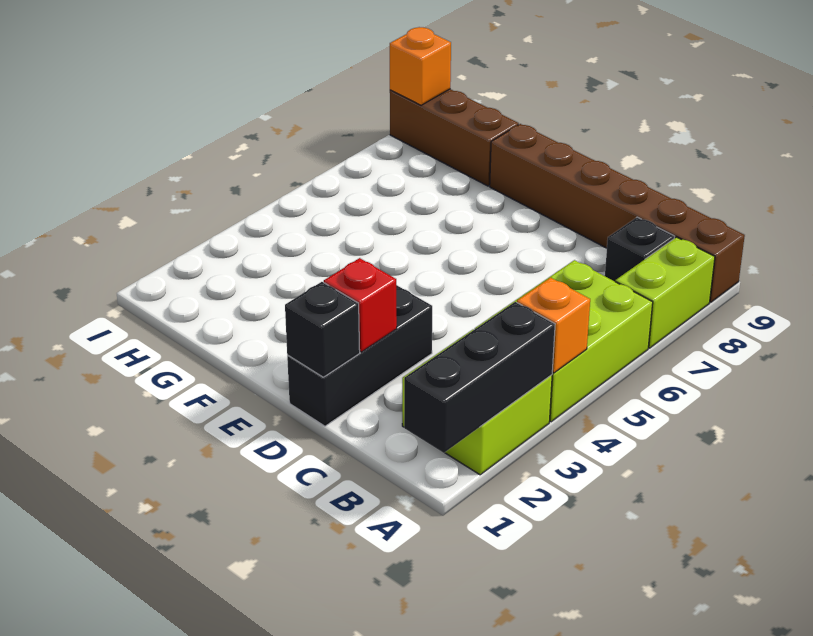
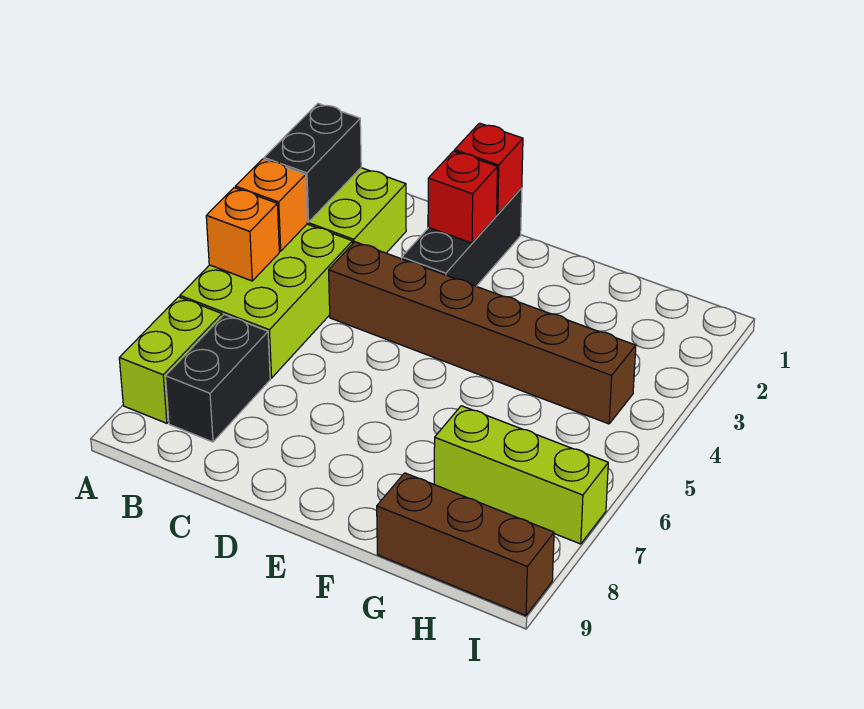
black 1x3 brick [404,302,555,453] -> black 1x2 brick [264,104,361,222]
brown 1x6 brick [490,124,745,302] -> brown 1x6 brick moved to [329,242,636,424]
black 1x1 brick [605,217,675,281] -> black 1x2 brick [166,315,270,442]
black 1x1 brick [285,282,360,377] -> red 1x1 brick [455,123,523,214]
none -> lime 1x3 brick [434,406,608,544]
orange 1x1 brick [390,27,451,105] -> orange 1x1 brick moved to [206,188,279,281]

